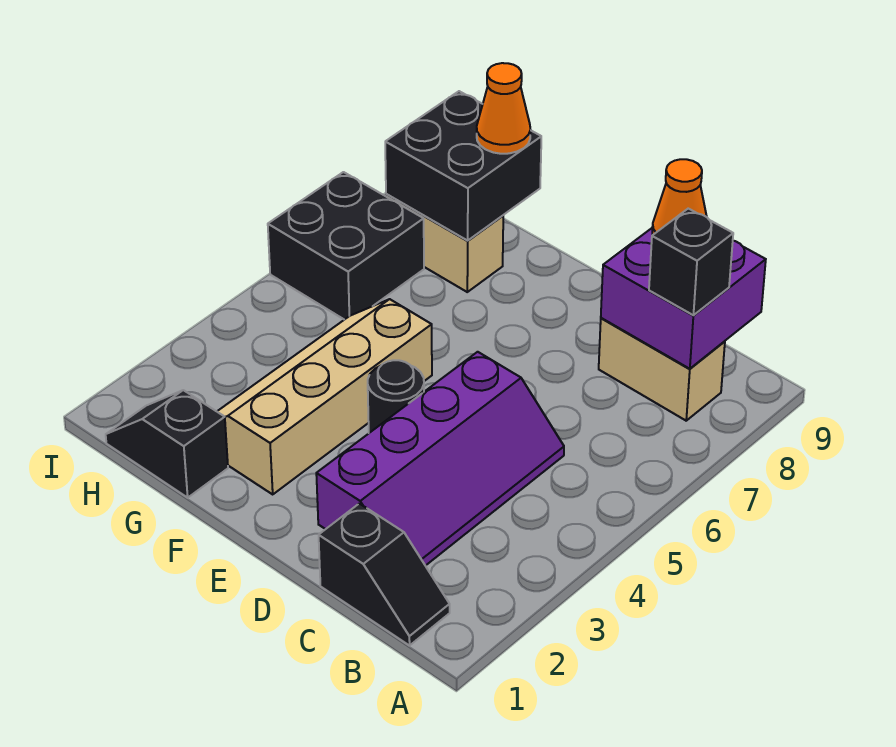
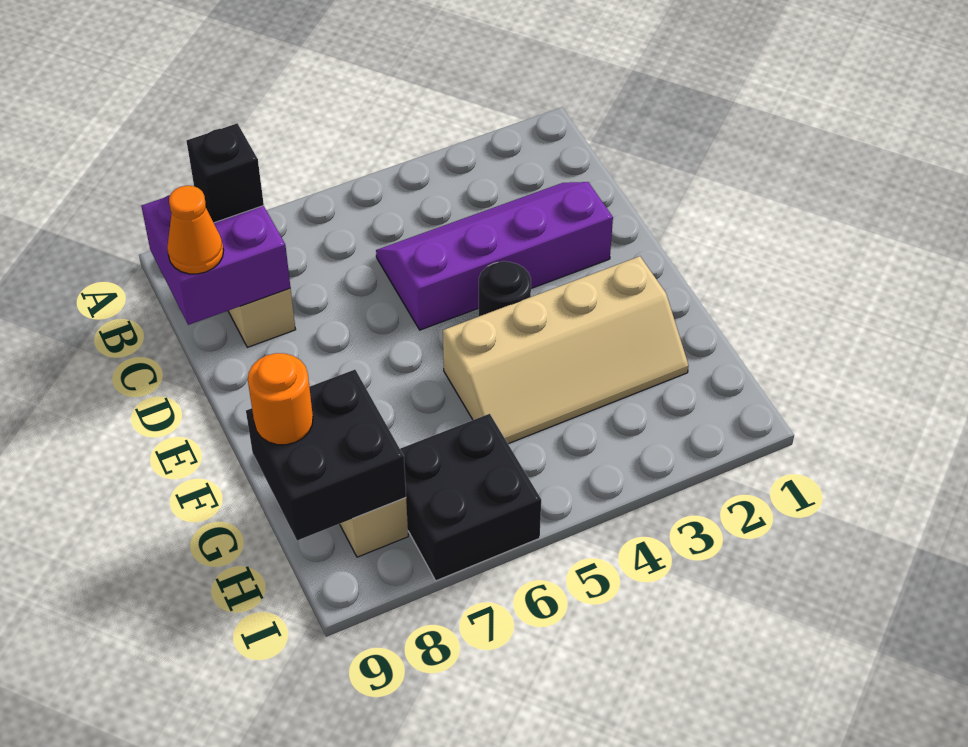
black 1x2 slope [319,504,450,646] -> none
black 1x2 slope [106,390,228,498] -> none
orange 1x1 cone [477,63,531,154] -> orange 1x1 round brick [248,353,313,445]

